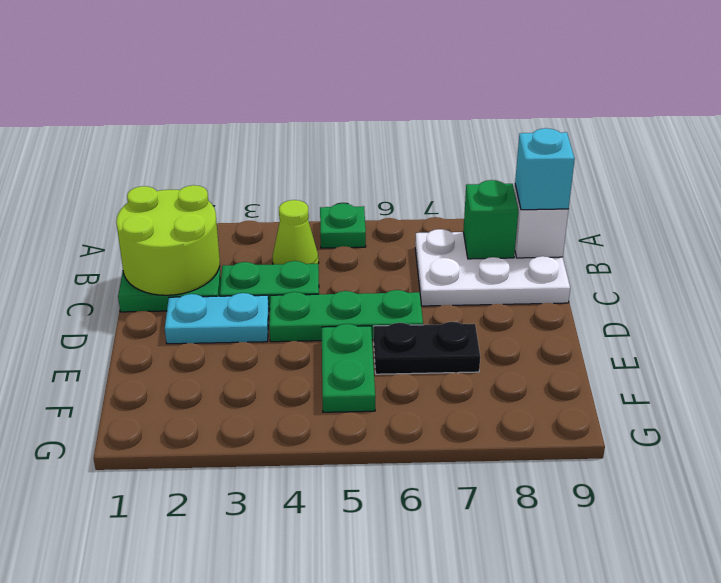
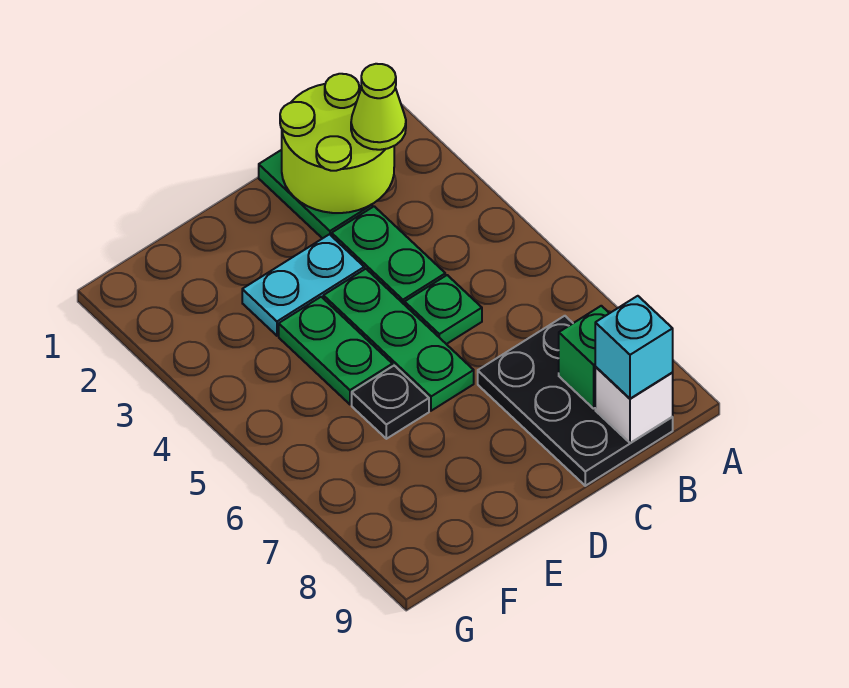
green 1x1 plate [320,203,366,248] -> green 1x1 plate moved to [405,275,482,344]
lime 1x1 cone [272,200,319,264] -> lime 1x1 cone moved to [351,64,406,150]
white 2x3 plate [415,229,570,306] -> black 2x3 plate [478,316,673,486]
cyan 1x2 plate [165,293,269,344] -> cyan 1x2 plate turned to [242,234,364,336]
green 1x2 plate [322,324,375,412] -> green 1x2 plate turned to [279,297,392,404]
black 1x2 plate [374,322,480,374] -> black 1x1 plate [352,366,429,439]

